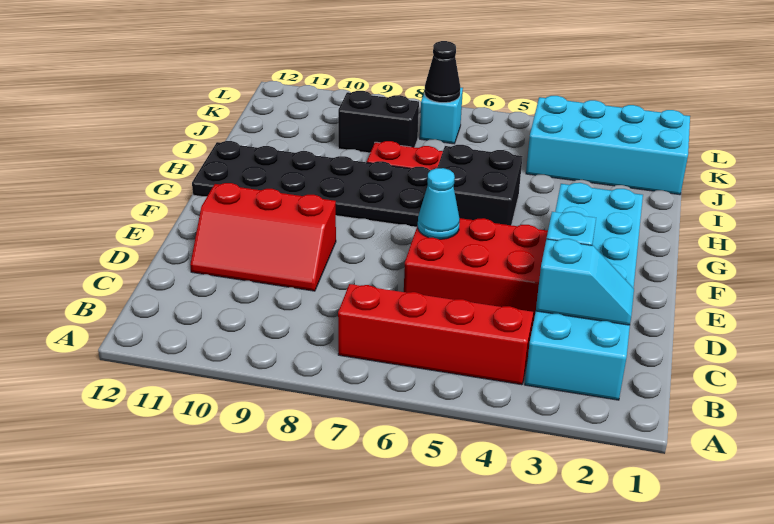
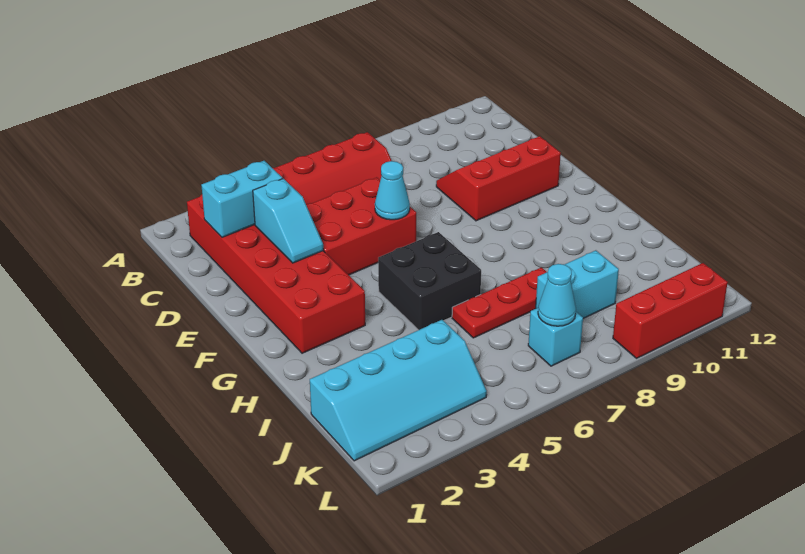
cyan 2x6 brick [525,183,643,400] -> red 2x6 brick [187,195,365,353]
cyan 1x2 slope [536,239,634,325] -> cyan 1x2 brick [201,161,282,237]
black 2x6 plate [192,141,430,227] -> none
cyan 2x4 brick [526,96,690,195] -> cyan 2x4 slope [310,320,487,461]
black 1x2 brick [338,91,419,153] -> cyan 1x2 brick [536,250,619,318]
black 1x1 cone [425,41,460,103] -> cyan 1x1 cone [538,264,576,326]
none -> red 1x3 brick [613,263,728,358]

